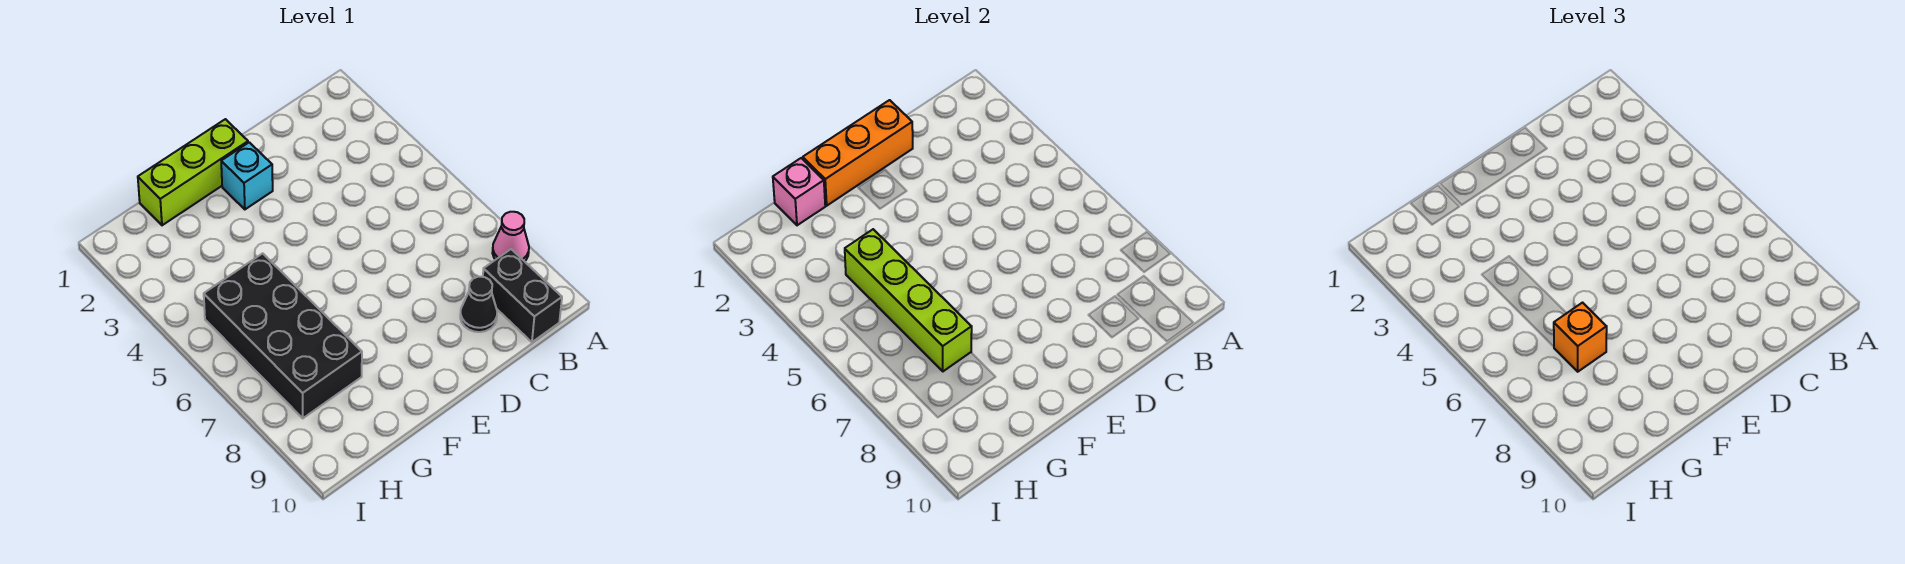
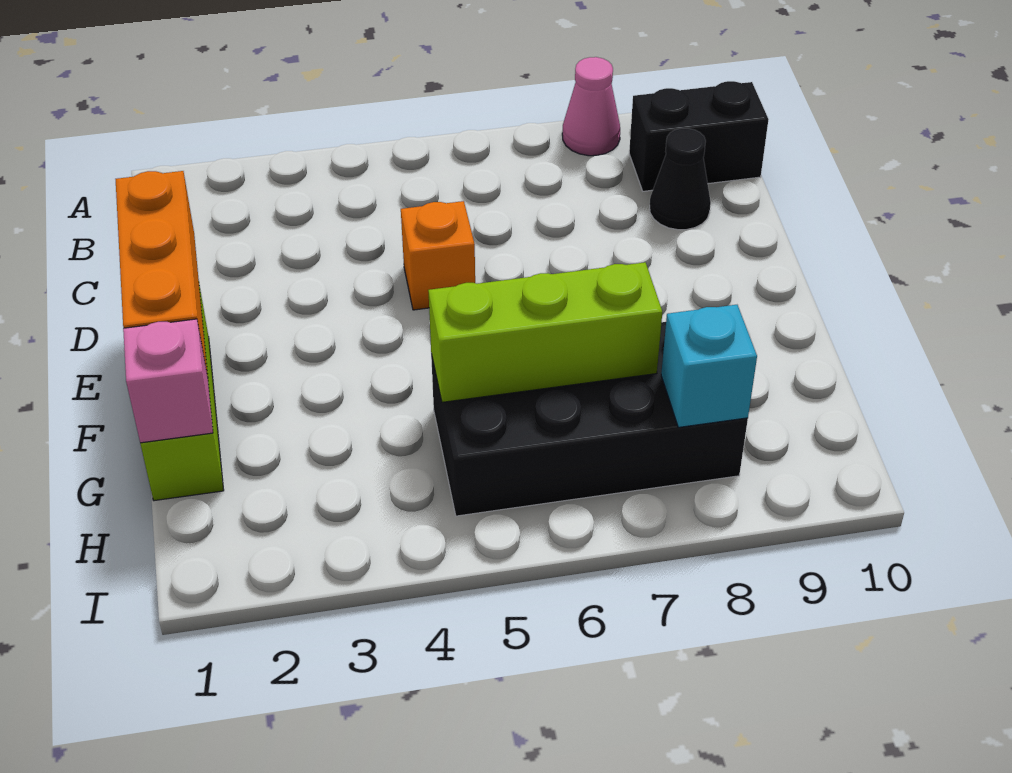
cyan 1x1 brick [221,142,273,209] -> cyan 1x1 brick moved to [661,305,757,427]
lime 1x4 brick [845,229,972,371] -> lime 1x3 brick [428,262,662,402]
orange 1x1 brick [1554,303,1607,372] -> orange 1x1 brick moved to [401,201,475,310]

